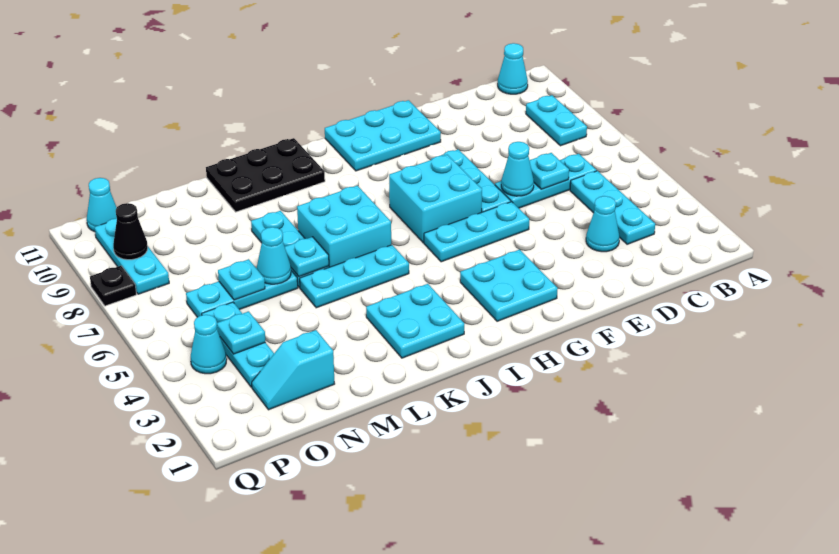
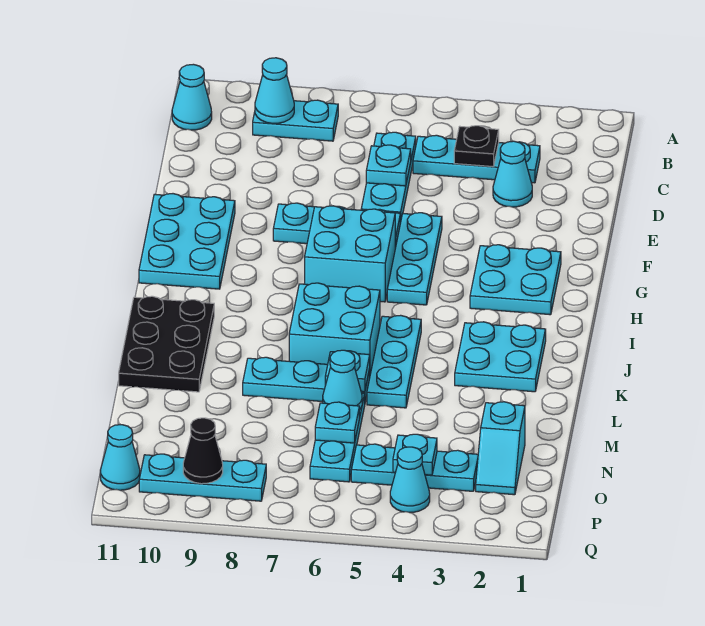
cyan 1x1 cone [501,142,534,196] -> cyan 1x1 cone moved to [255,58,294,123]
black 1x1 plate [90,266,136,306] -> black 1x1 plate moved to [454,126,499,167]

